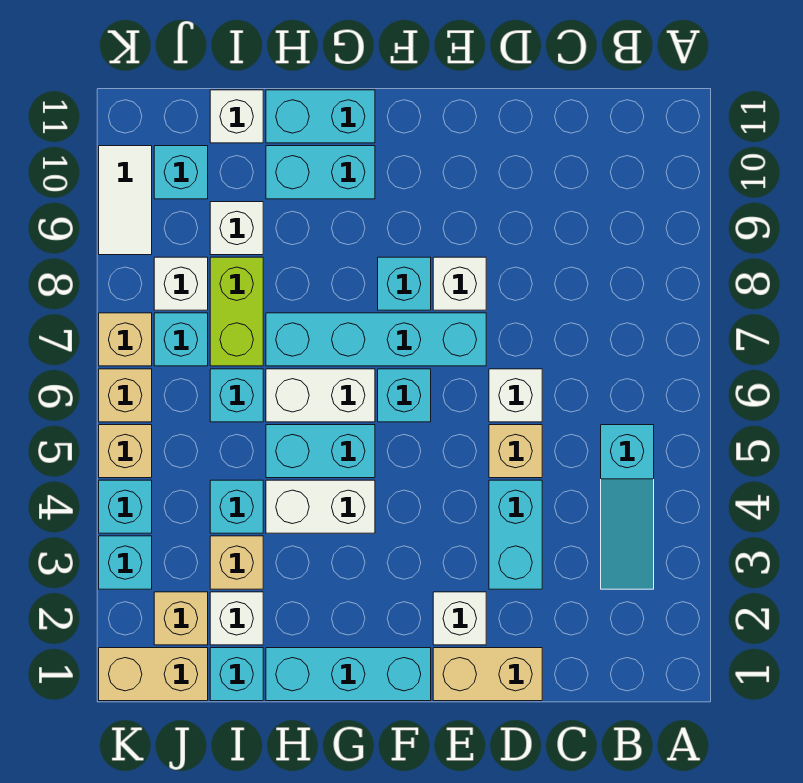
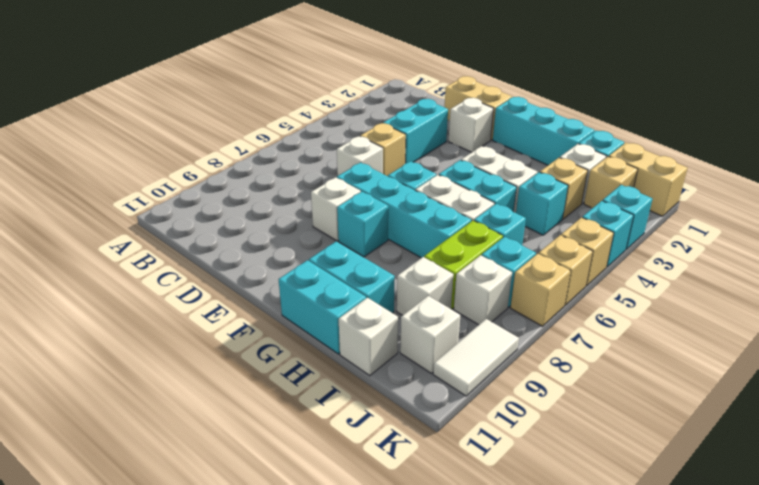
cyan 1x3 slope [601,425,654,589] -> none
cyan 1x1 brick [154,146,208,199] -> white 1x1 brick [400,296,460,373]

